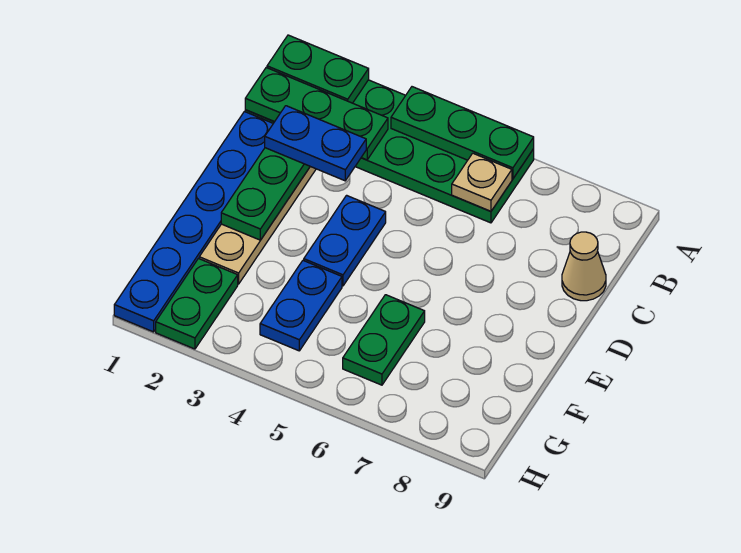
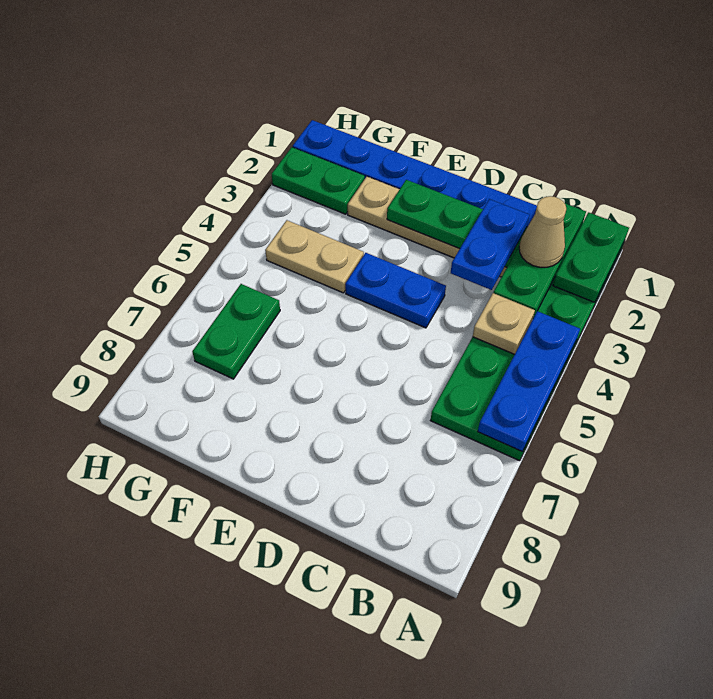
green 1x3 plate [391,87,534,179] -> blue 1x3 plate [478,311,580,452]
tan 1x1 plate [452,153,512,211] -> tan 1x1 plate moved to [473,293,535,354]
tan 1x1 cone [562,232,606,301] -> tan 1x1 cone moved to [519,196,566,267]
blue 1x2 plate [260,260,342,351] -> tan 1x2 plate [265,220,364,293]
green 1x2 plate [343,295,425,385] -> green 1x2 plate turned to [192,284,280,379]

